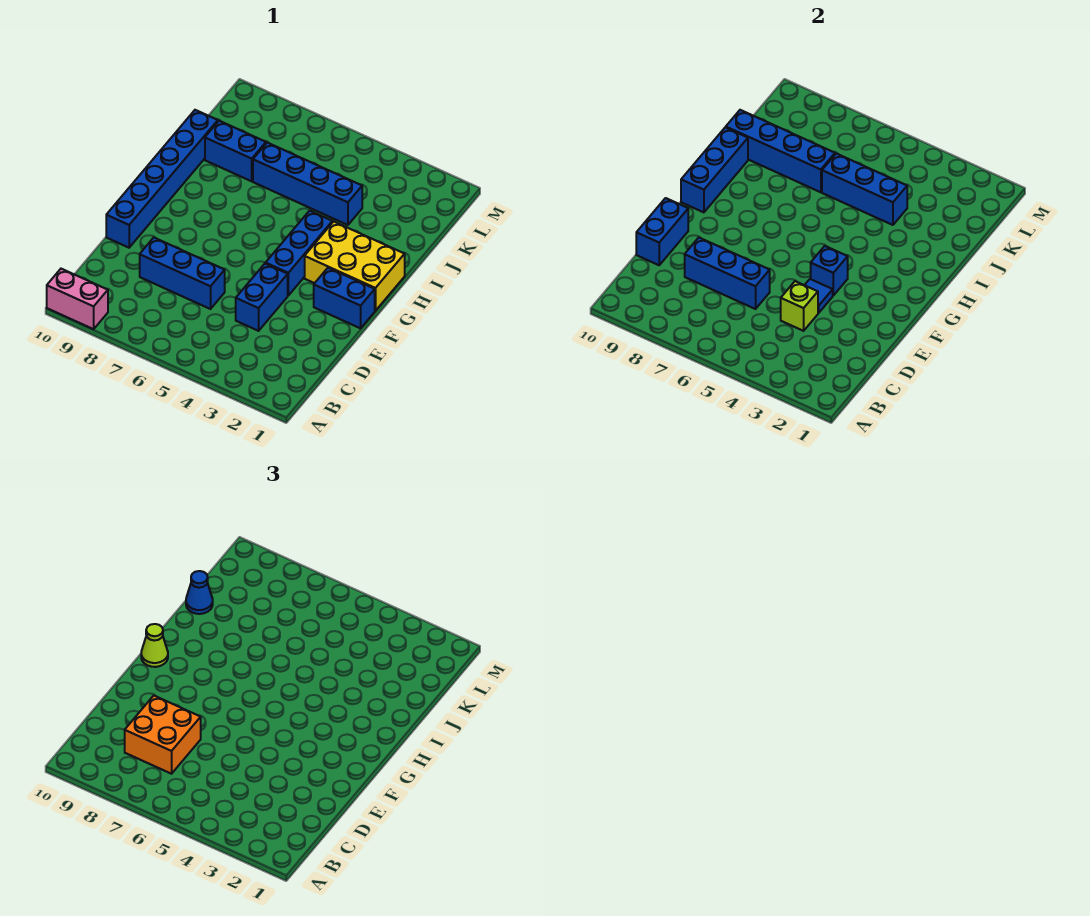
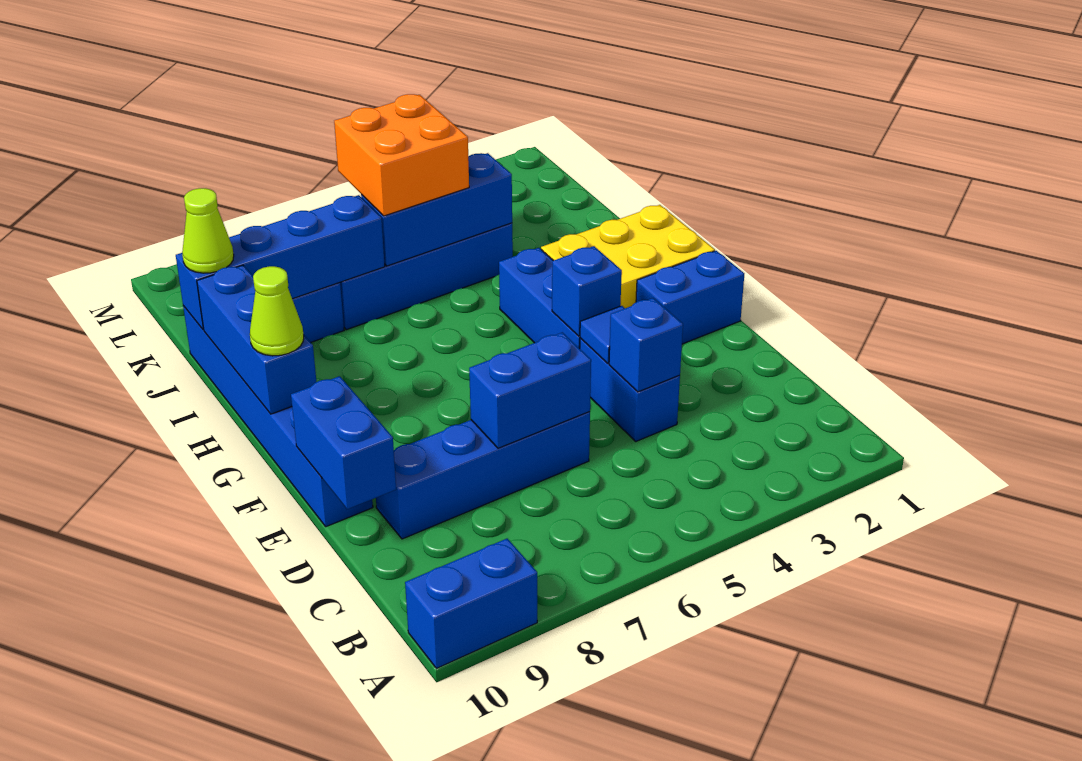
pink 1x2 brick [47,269,108,329] -> blue 1x2 brick [405,539,537,668]
orange 2x2 brick [125,696,201,774] -> orange 2x2 brick moved to [334,94,469,216]
lime 1x1 brick [781,281,818,331] -> blue 1x1 brick [609,298,683,392]
blue 1x3 brick [140,238,225,309] -> blue 1x4 brick [376,412,590,539]
blue 1x3 brick [685,238,770,309] -> blue 1x2 brick [469,332,591,448]
blue 1x1 cone [186,571,213,614] -> lime 1x1 cone [182,188,234,273]

